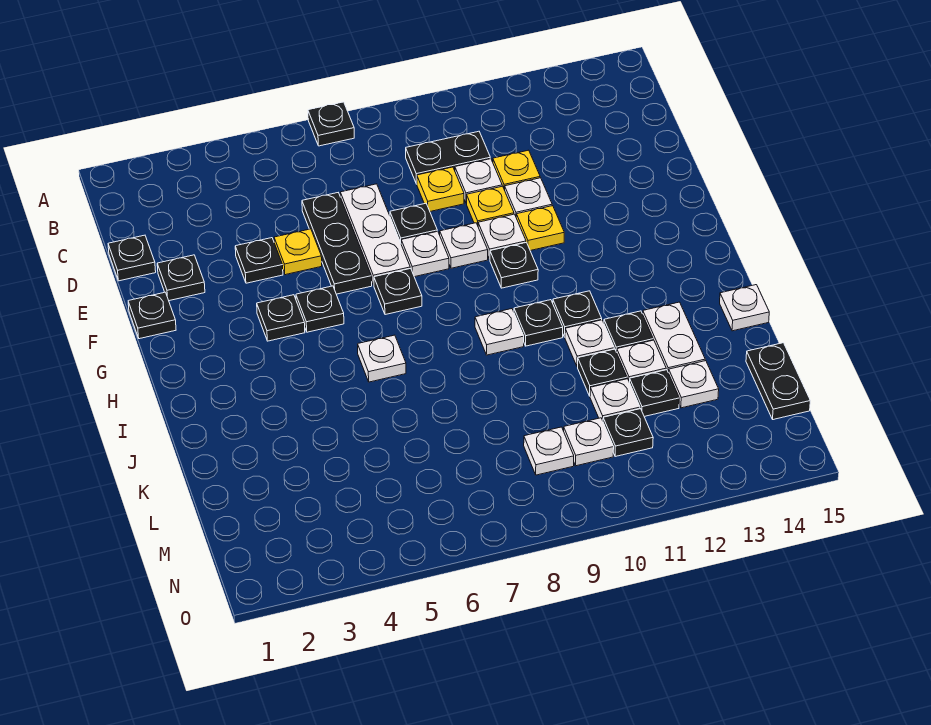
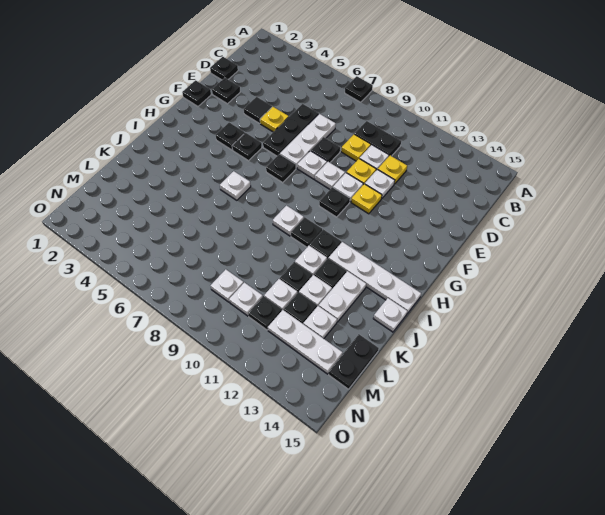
black 1x1 plate [235,238,283,283] -> black 1x1 tile [244,97,272,123]
none -> white 1x4 plate [329,242,421,314]
none -> white 1x3 plate [268,310,343,374]

